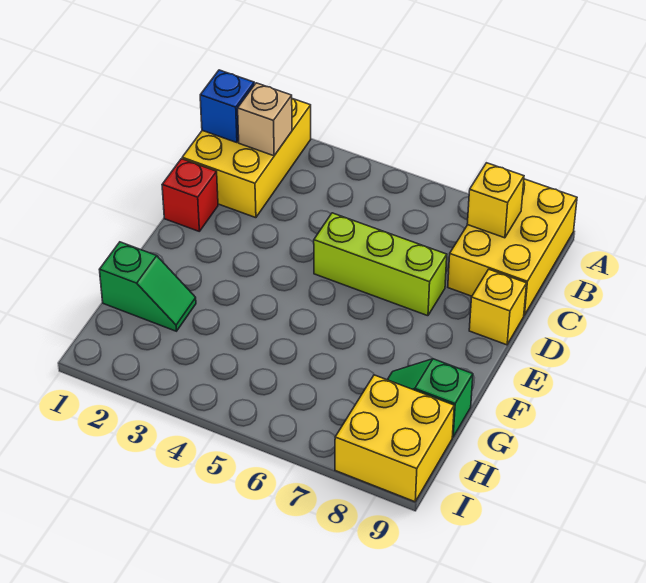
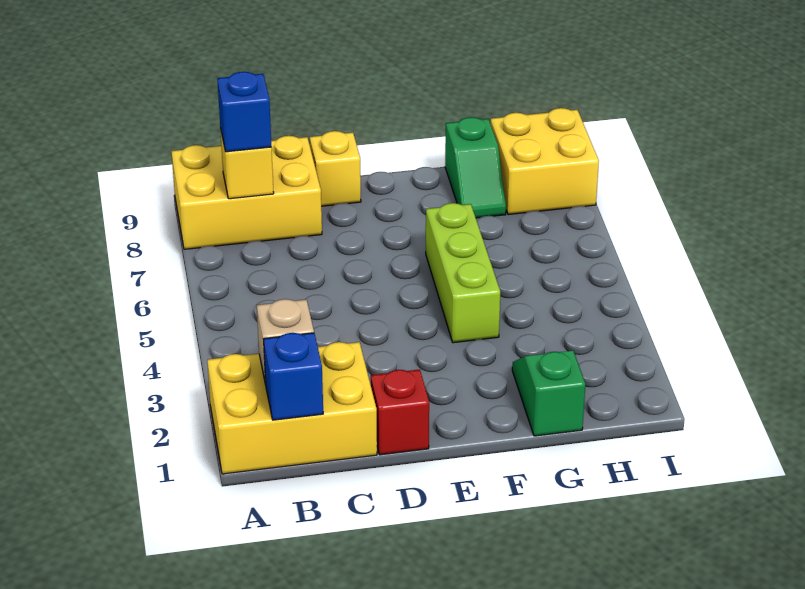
none -> blue 1x1 brick [217,72,271,152]
lime 1x3 brick [314,213,447,316] -> lime 1x3 brick moved to [426,203,500,343]

